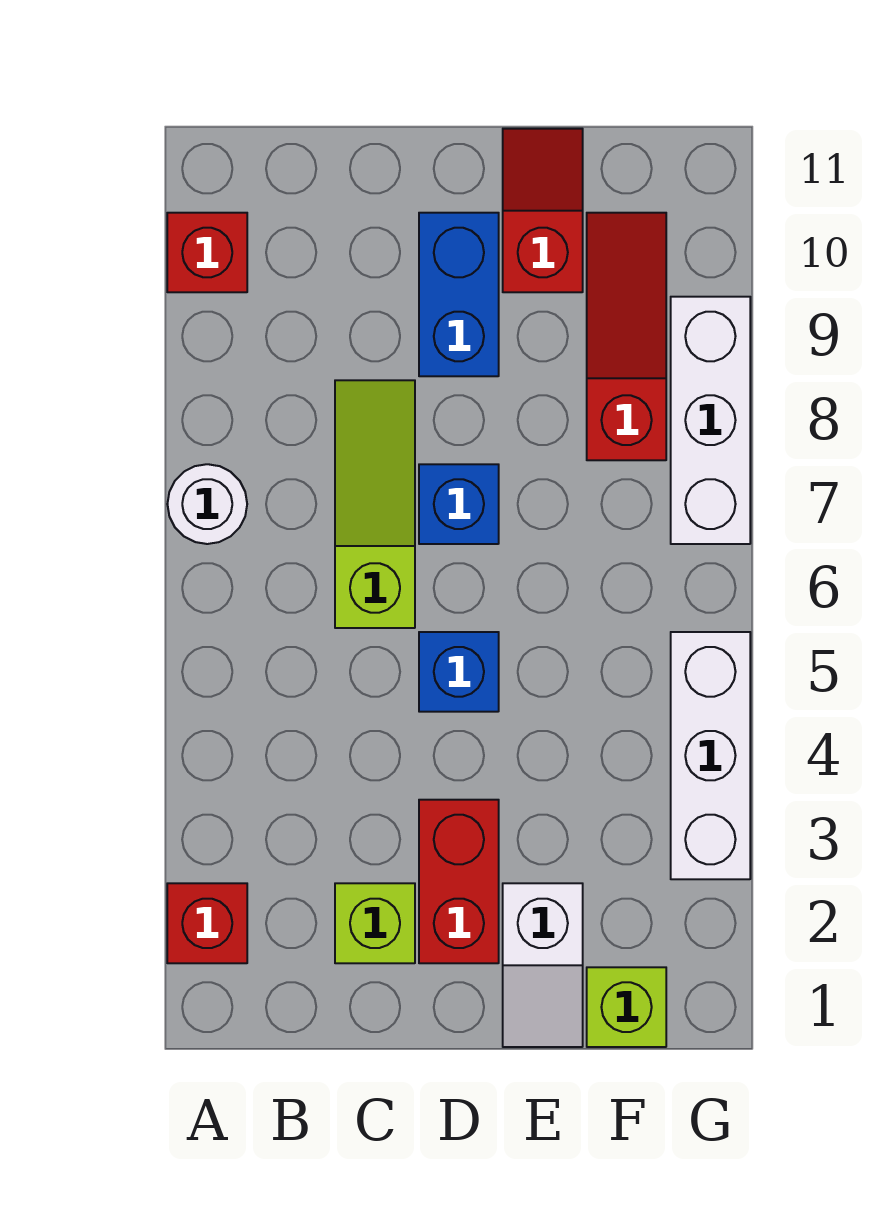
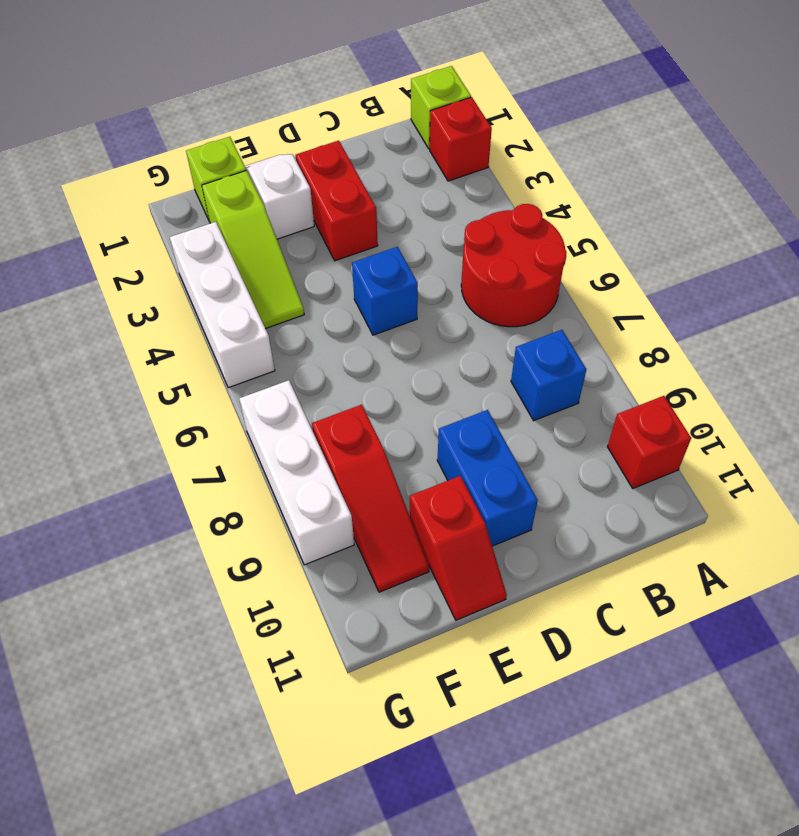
none -> red 2x2 round brick [461,204,567,327]
white 1x1 round brick [167,464,247,544] -> none
lime 1x1 brick [335,883,415,963] -> lime 1x1 brick moved to [411,66,471,149]
lime 1x3 slope [335,380,415,628] -> lime 1x3 slope moved to [202,170,304,329]
blue 1x1 brick [419,464,499,544] -> blue 1x1 brick moved to [511,330,586,421]

